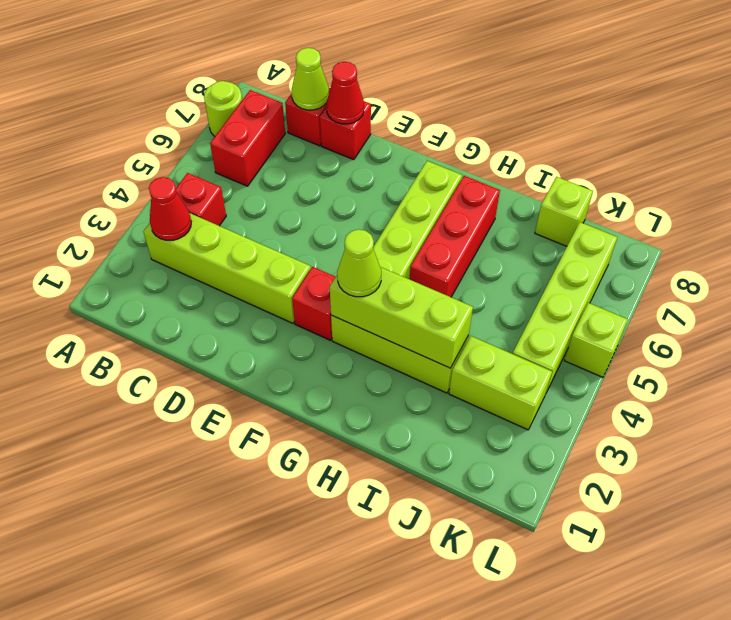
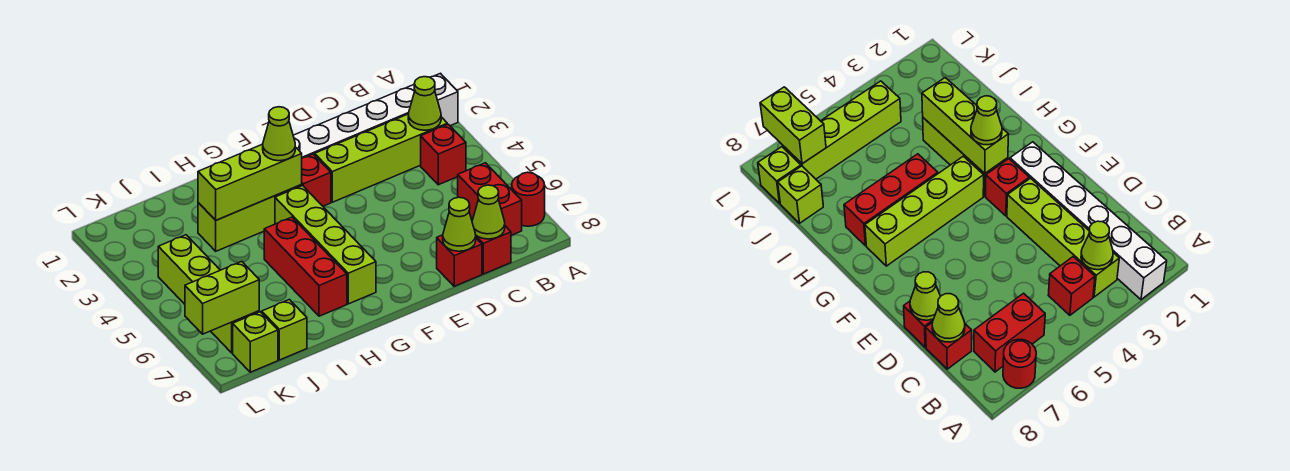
none -> white 1x6 brick [293,73,458,158]
lime 1x1 round brick [204,81,242,136] -> red 1x1 round brick [512,172,545,226]
red 1x1 cone [149,177,191,240] -> lime 1x1 cone [408,77,441,130]
red 1x1 cone [326,62,364,124] -> lime 1x1 cone [443,197,476,251]
lime 1x2 brick [449,336,552,430] -> lime 1x2 brick moved to [185,261,259,334]
lime 1x1 brick [564,303,628,377] -> lime 1x1 brick moved to [233,312,278,372]

